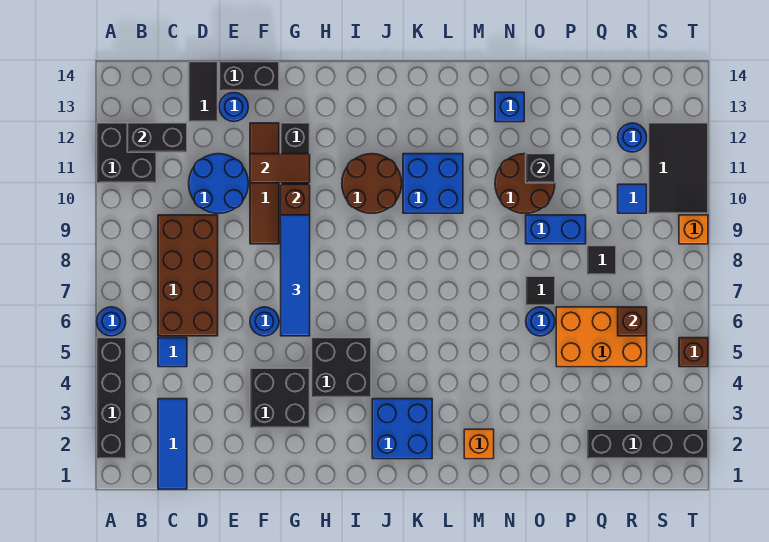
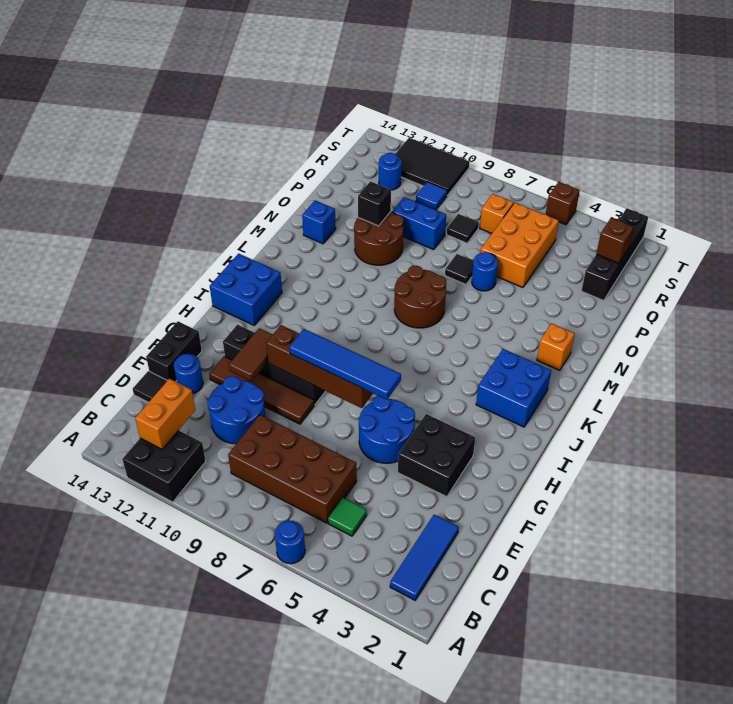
black 1x4 brick [97,338,126,459] -> none
black 1x2 brick [127,123,187,152] -> orange 1x2 brick [135,379,195,449]
blue 1x3 tile [158,399,187,489] -> blue 1x3 tile turned to [390,515,459,600]
blue 1x1 tile [158,338,187,367] -> green 1x1 tile [328,498,367,536]
blue 1x1 round brick [250,307,279,336] -> blue 2x2 round brick [359,396,415,463]
black 2x2 brick [311,338,371,397] -> none
brown 2x2 round brick [342,154,402,213] -> brown 2x2 round brick moved to [394,266,446,328]
blue 2x2 brick [403,154,463,213] -> blue 2x2 brick moved to [210,254,282,325]
blue 1x2 brick [526,215,586,244] -> blue 1x2 brick turned to [392,197,446,250]
brown 1x1 brick [618,307,647,336] -> brown 1x1 brick moved to [596,218,633,263]
orange 1x1 brick [679,215,708,244] -> orange 1x1 brick moved to [480,194,514,233]

